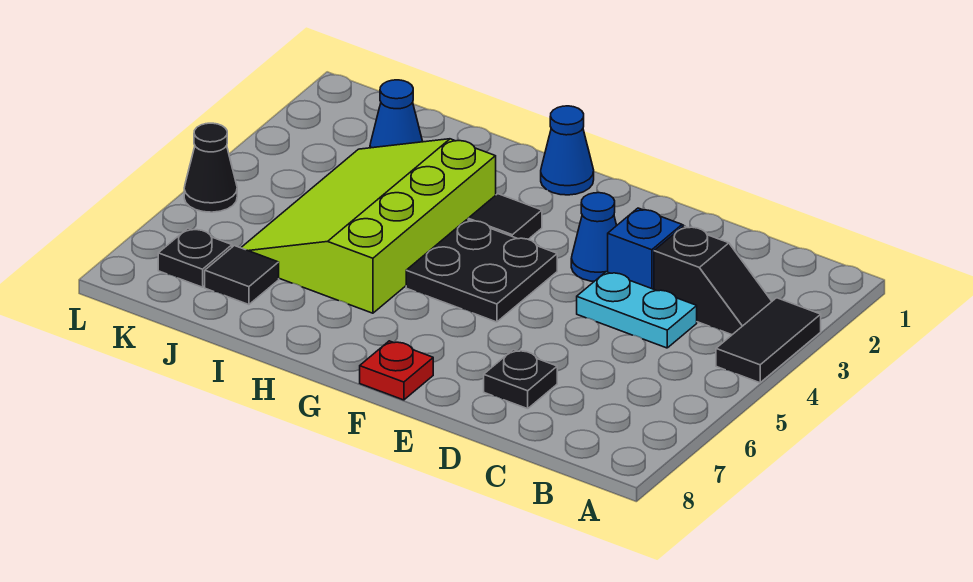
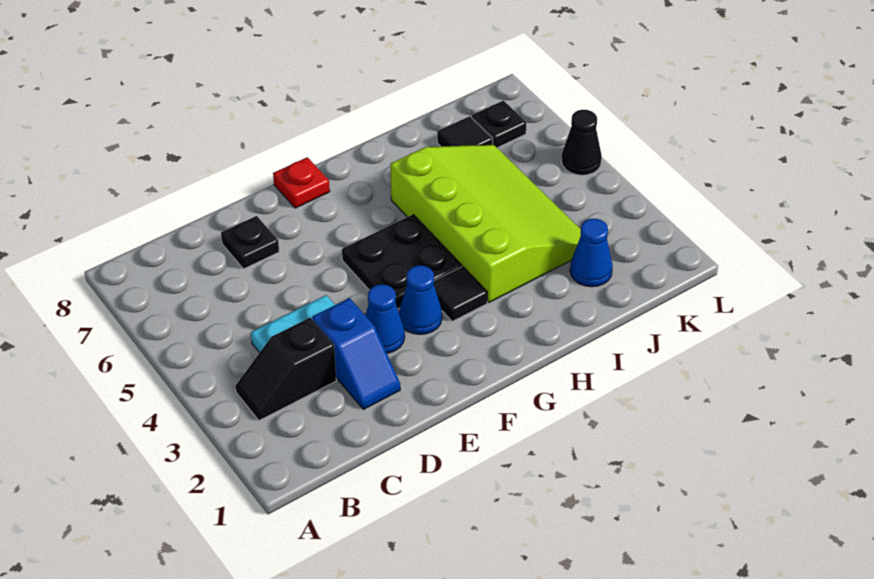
black 1x2 tile [716,298,821,383] -> none
blue 1x1 cone [541,106,594,195] -> blue 1x1 cone moved to [399,265,442,334]

